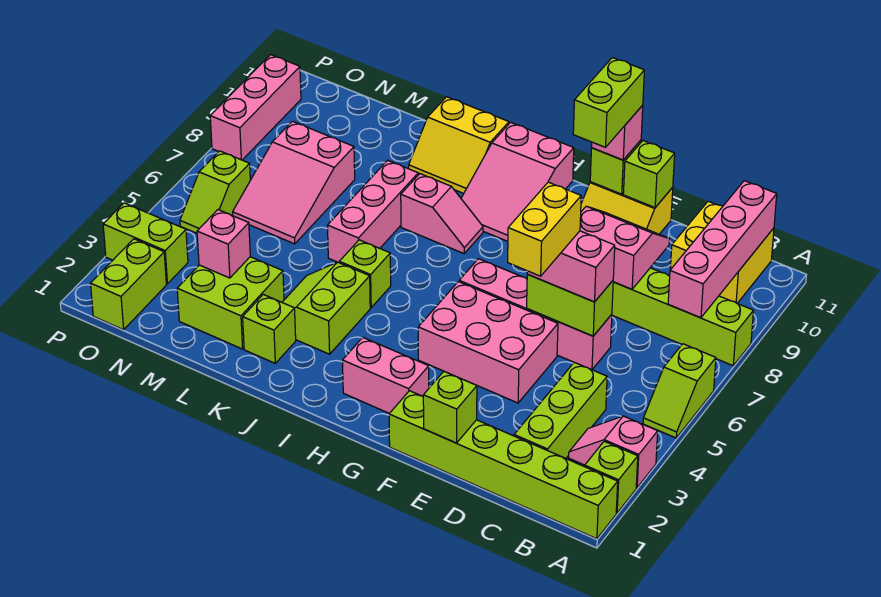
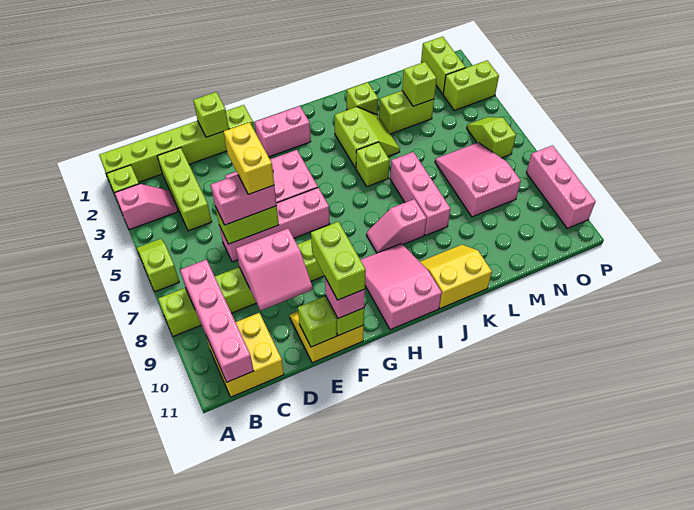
lime 2x2 brick [177,257,284,349] -> lime 1x2 brick [379,91,434,134]
pink 1x1 brick [197,210,250,278] -> lime 1x1 brick [402,62,437,106]

